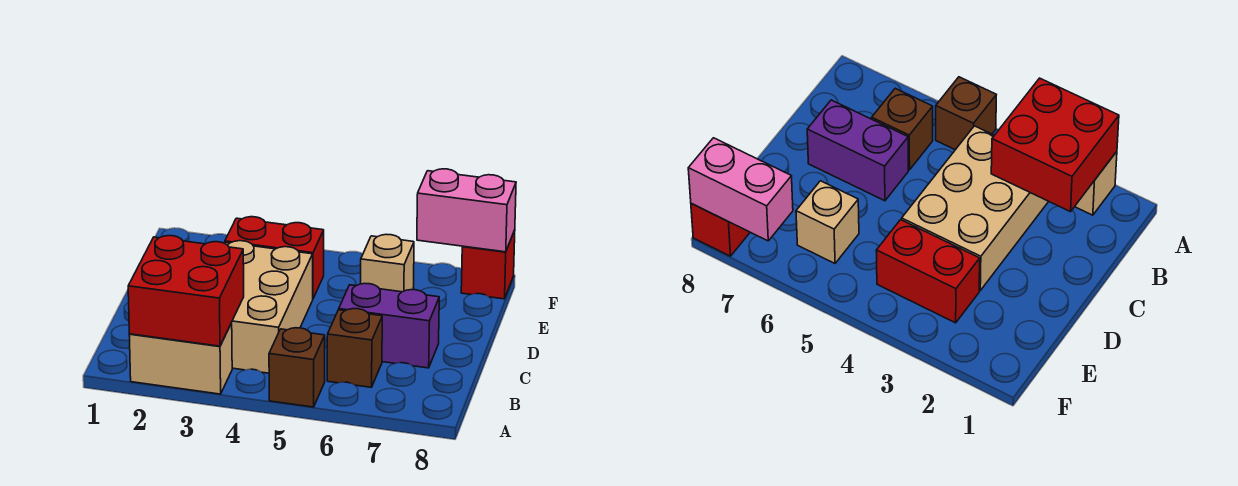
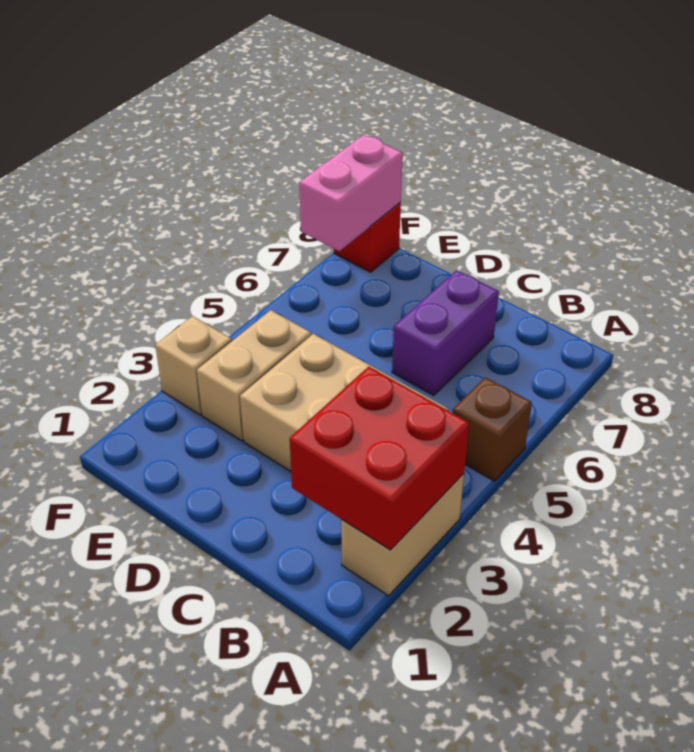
brown 1x1 brick [327,309,382,387] -> none
red 1x2 brick [225,217,324,298] -> tan 1x2 brick [197,310,311,441]
tan 1x1 brick [361,234,414,292] -> tan 1x1 brick moved to [155,316,232,415]

